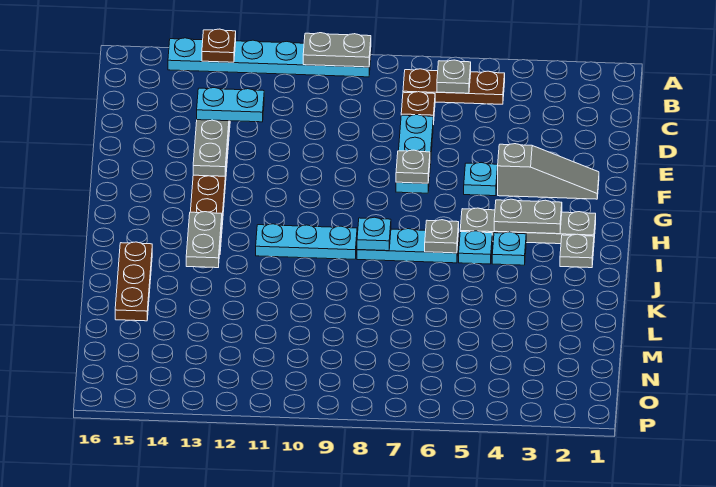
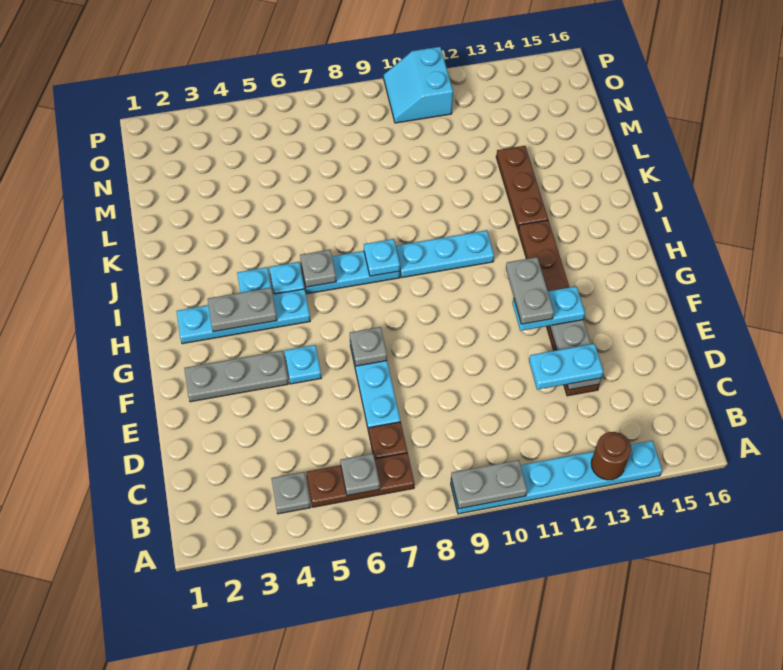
brown 1x1 plate [202,29,236,62] -> brown 1x1 round brick [591,432,631,480]
grey 1x3 slope [498,144,599,199] -> grey 1x3 plate [184,351,288,402]
none -> cyan 1x2 plate [513,286,585,331]
grey 1x4 plate [460,208,596,244] -> cyan 1x4 plate [177,289,310,344]
grey 1x1 plate [560,234,594,268] -> grey 1x1 plate moved to [271,472,311,514]
grey 1x2 plate [186,212,222,268] -> grey 1x2 plate moved to [506,257,554,324]
brown 1x3 plate [115,242,152,321] -> brown 1x3 plate moved to [496,146,548,230]
none -> cyan 2x2 slope [384,47,453,123]

